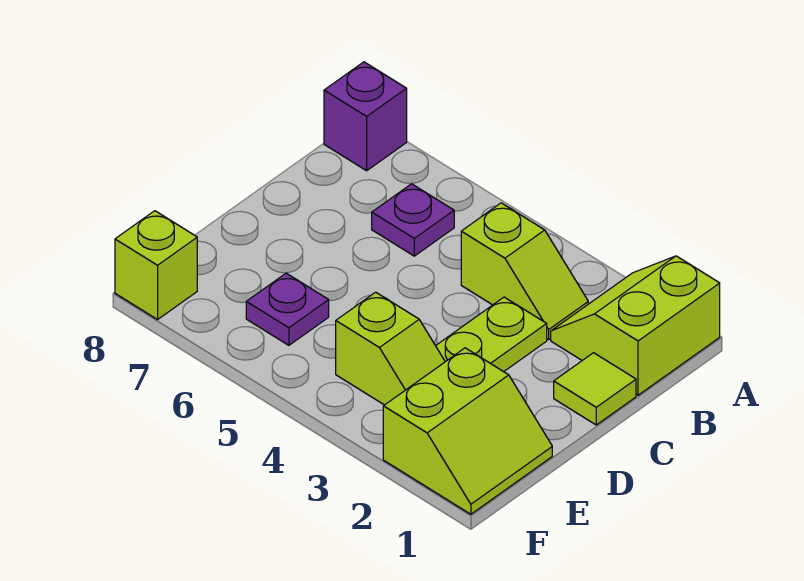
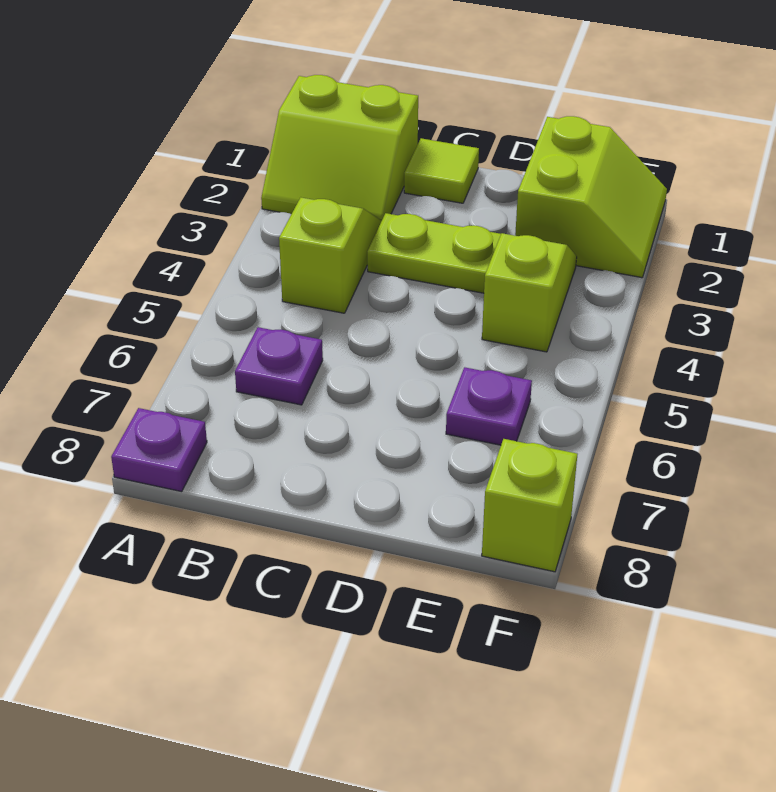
purple 1x1 brick [324,62,407,171] -> purple 1x1 plate [111,408,207,492]
lime 2x2 slope [383,348,552,514] -> lime 2x2 slope turned to [515,116,667,278]

